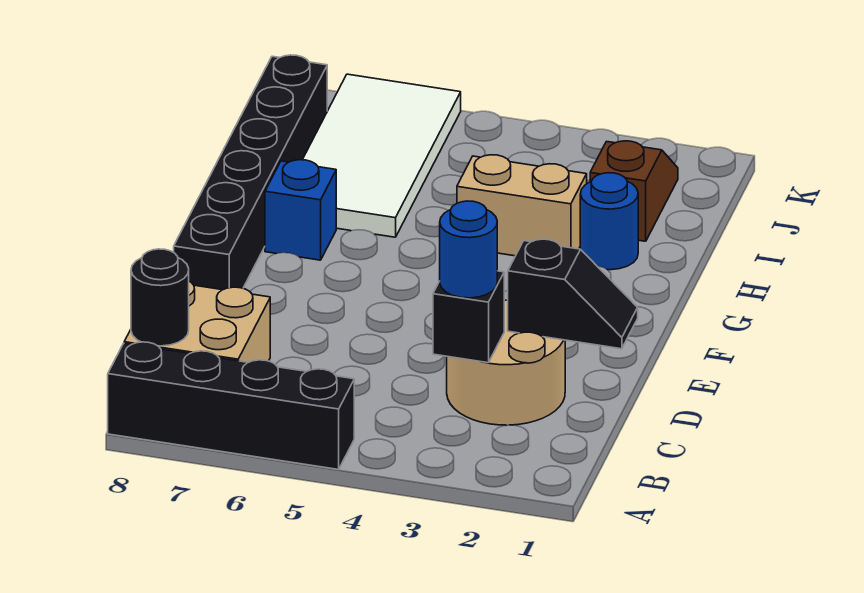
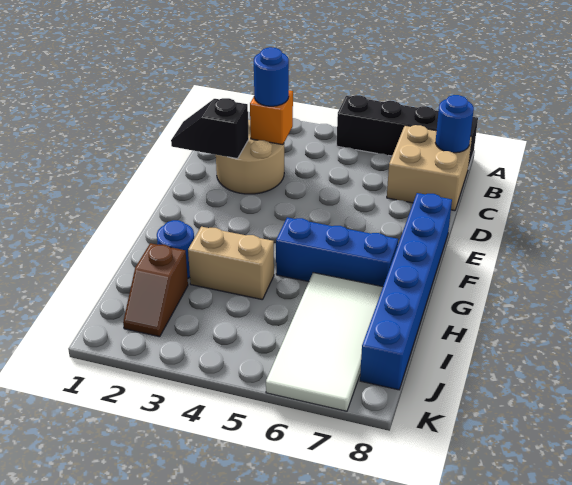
black 1x1 round brick [131,249,189,346] -> blue 1x1 round brick [435,95,474,153]
black 1x1 brick [433,271,504,363] -> orange 1x1 brick [250,90,293,145]
black 1x6 brick [174,55,327,290] -> blue 1x6 brick [360,193,452,390]
blue 1x1 brick [265,160,336,260] -> blue 1x3 brick [276,217,398,287]

